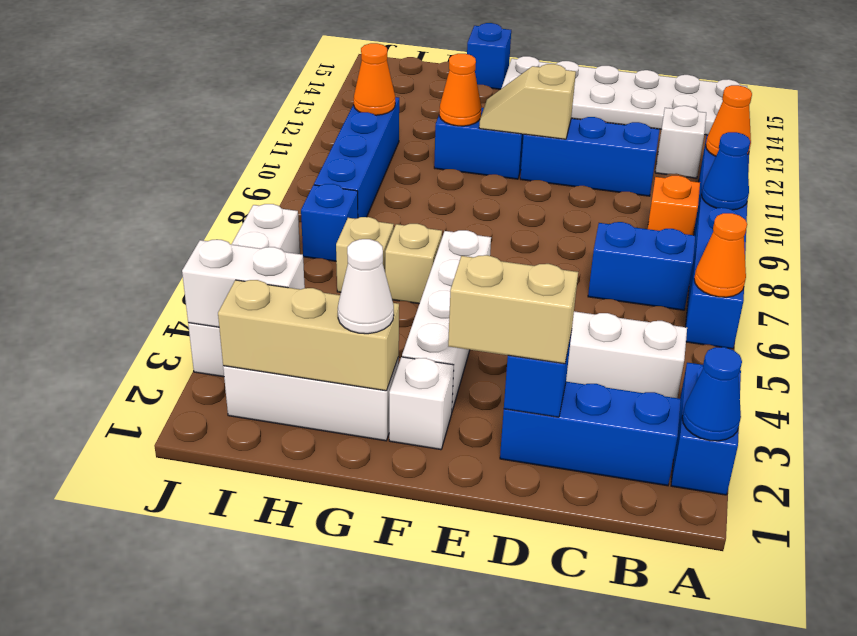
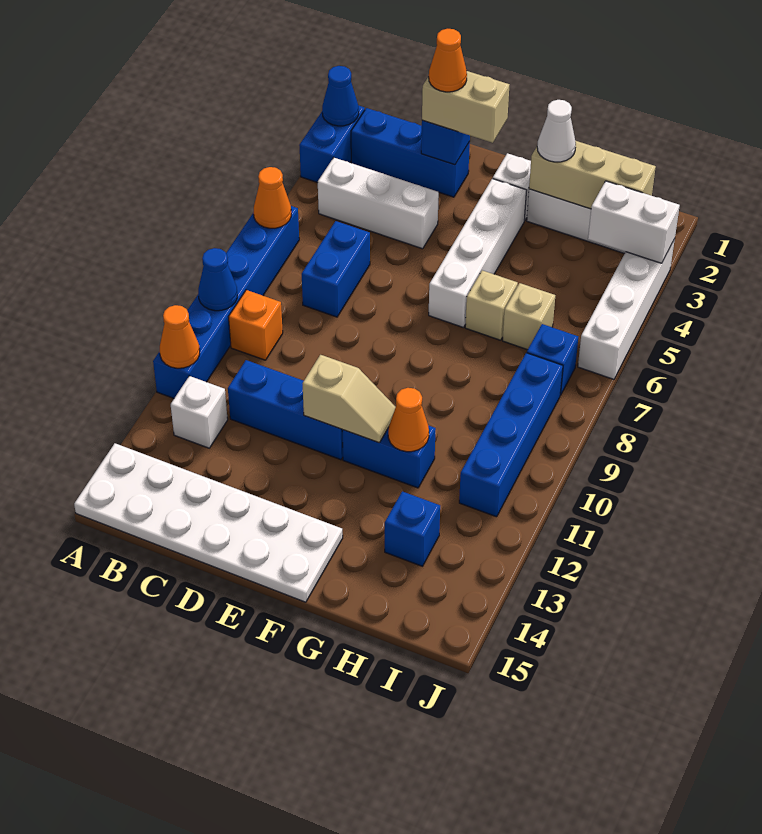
blue 1x2 brick [588,222,695,310] -> blue 1x2 brick turned to [302,221,370,317]
blue 1x1 brick [467,23,511,89] -> blue 1x1 brick moved to [385,491,440,566]
orange 1x1 cone [354,43,395,115] -> orange 1x1 cone moved to [429,29,467,92]

